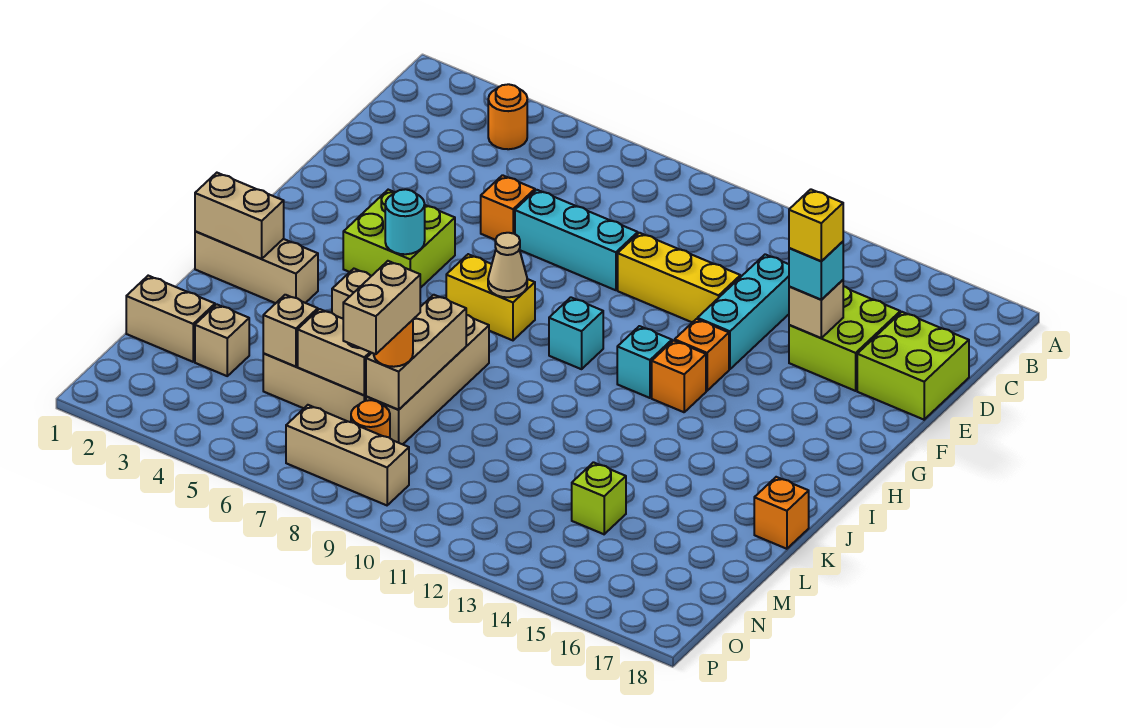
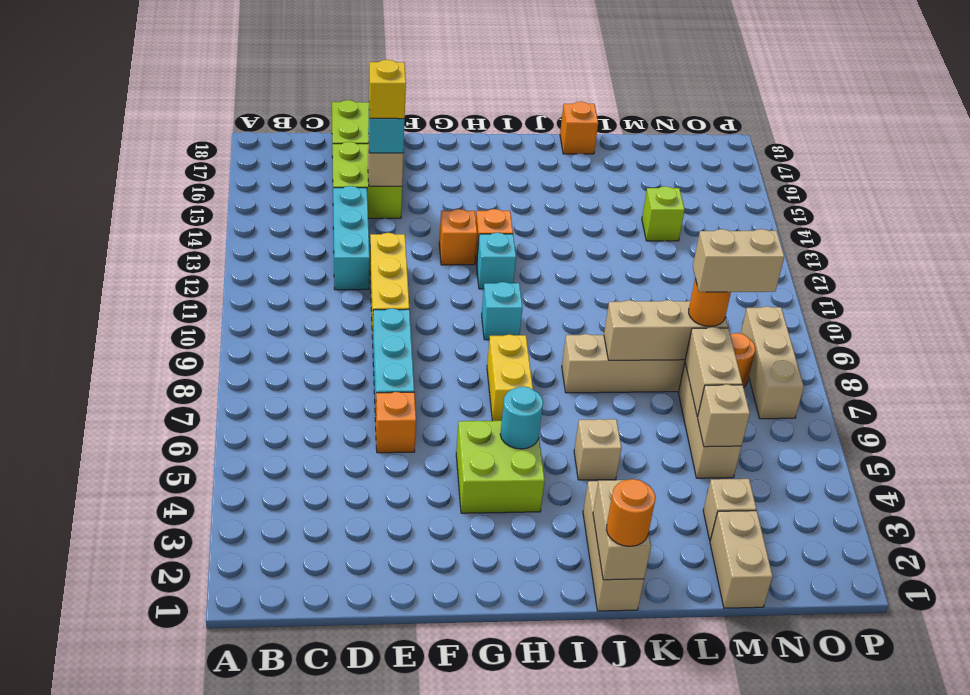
orange 1x1 round brick [488,84,527,149] -> orange 1x1 round brick moved to [606,479,655,546]
cyan 1x3 brick [697,254,789,369] -> cyan 1x3 brick turned to [333,186,370,290]
tan 1x1 cone [488,233,527,297] -> none

